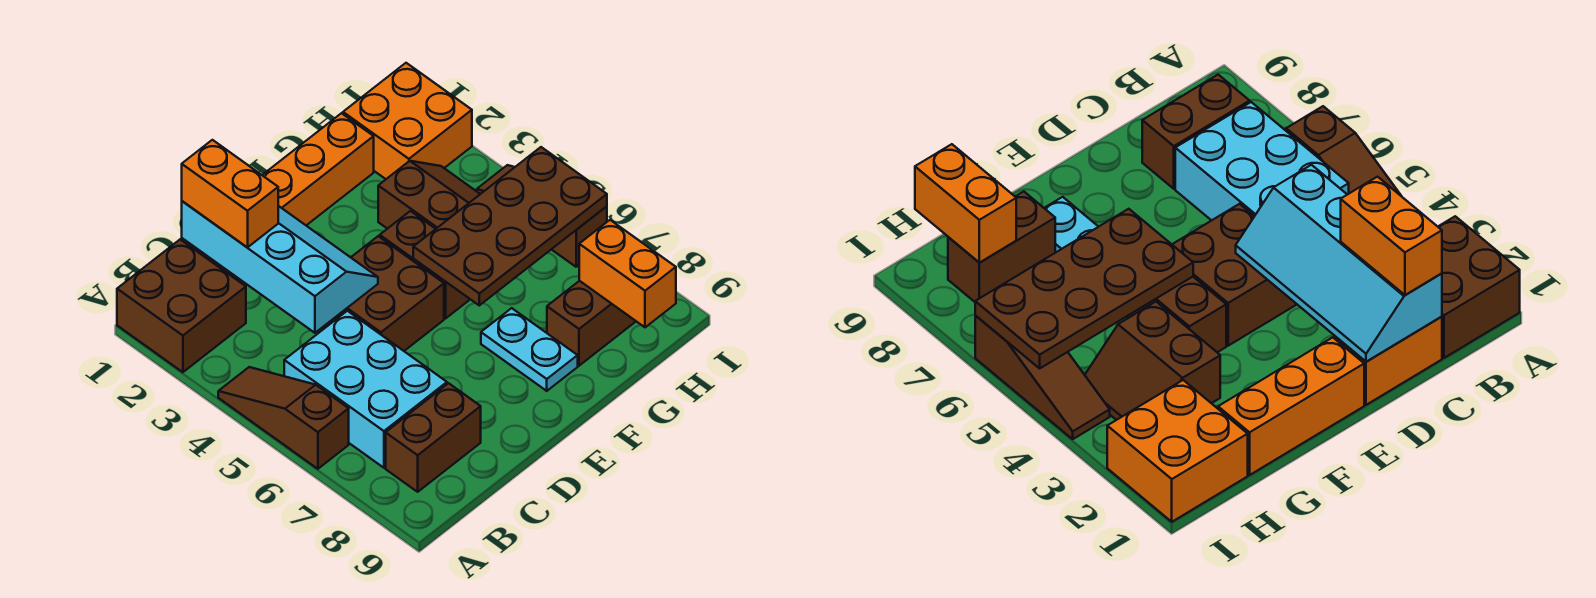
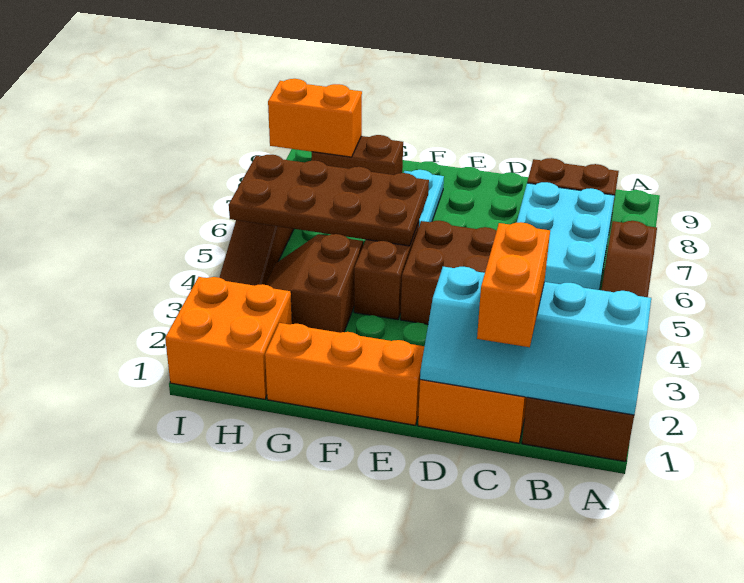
cyan 2x4 slope [182,201,378,333] -> cyan 2x4 slope turned to [420,267,651,415]
orange 1x2 brick [579,220,676,327] -> orange 1x2 brick turned to [268,79,362,157]

